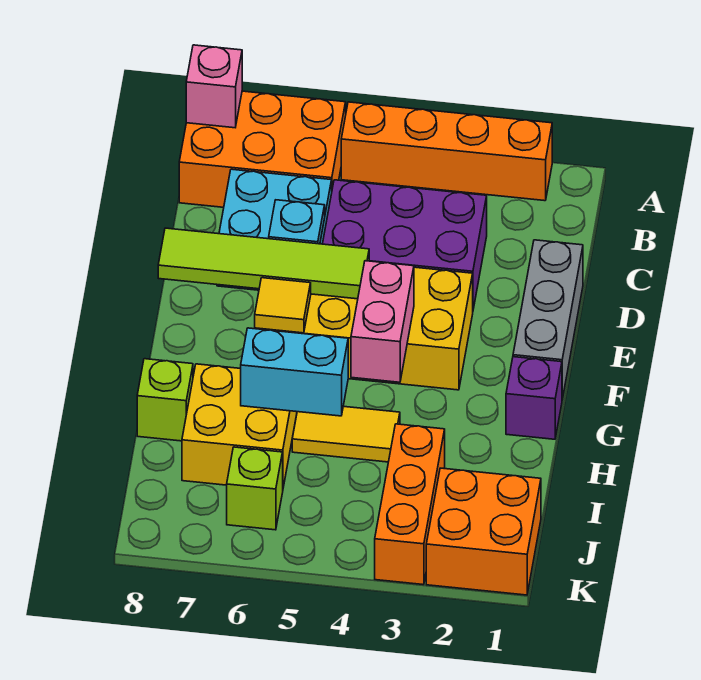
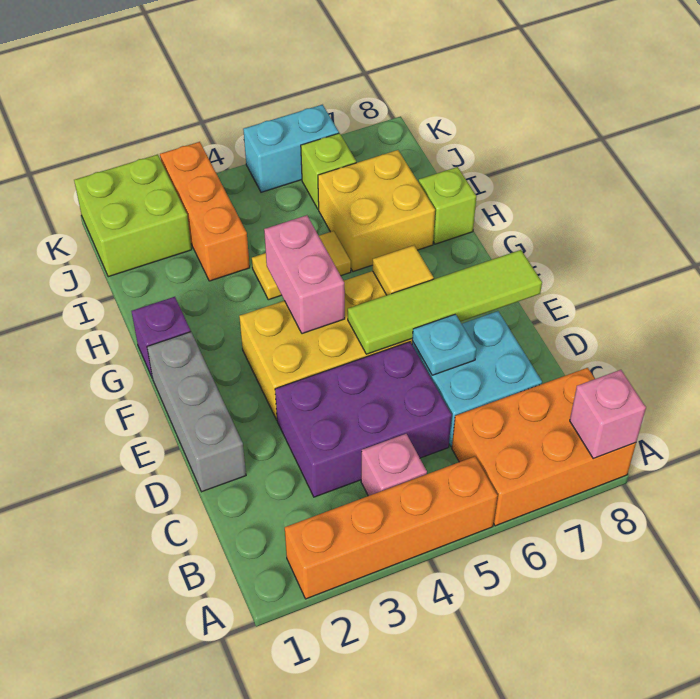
none -> pink 1x1 brick [361,434,427,496]
cyan 1x2 brick [241,328,348,416] -> cyan 1x2 brick moved to [243,105,339,192]
orange 2x2 brick [426,468,541,595] -> lime 2x2 brick [74,154,192,277]

